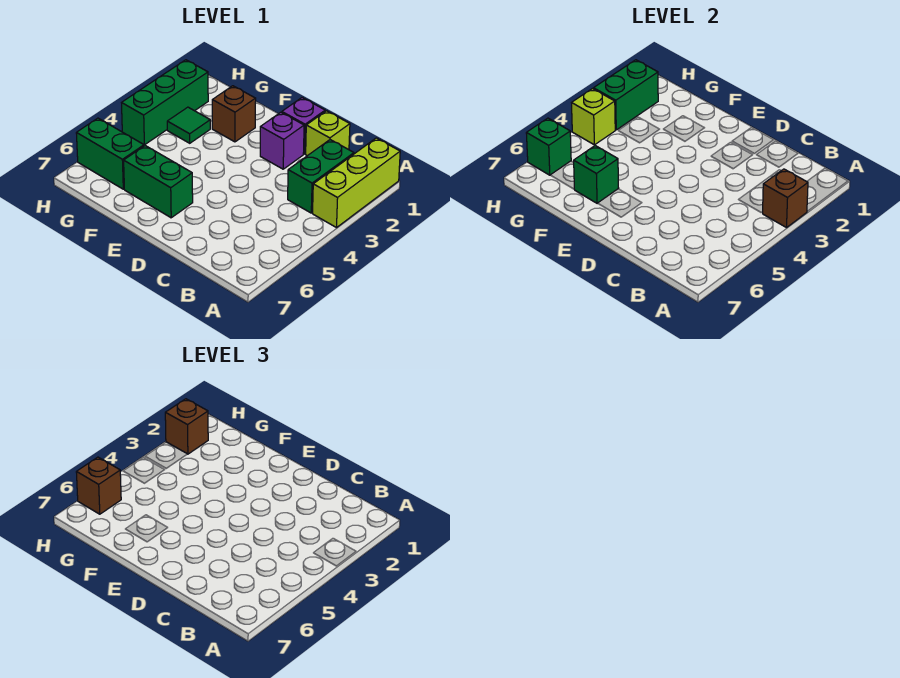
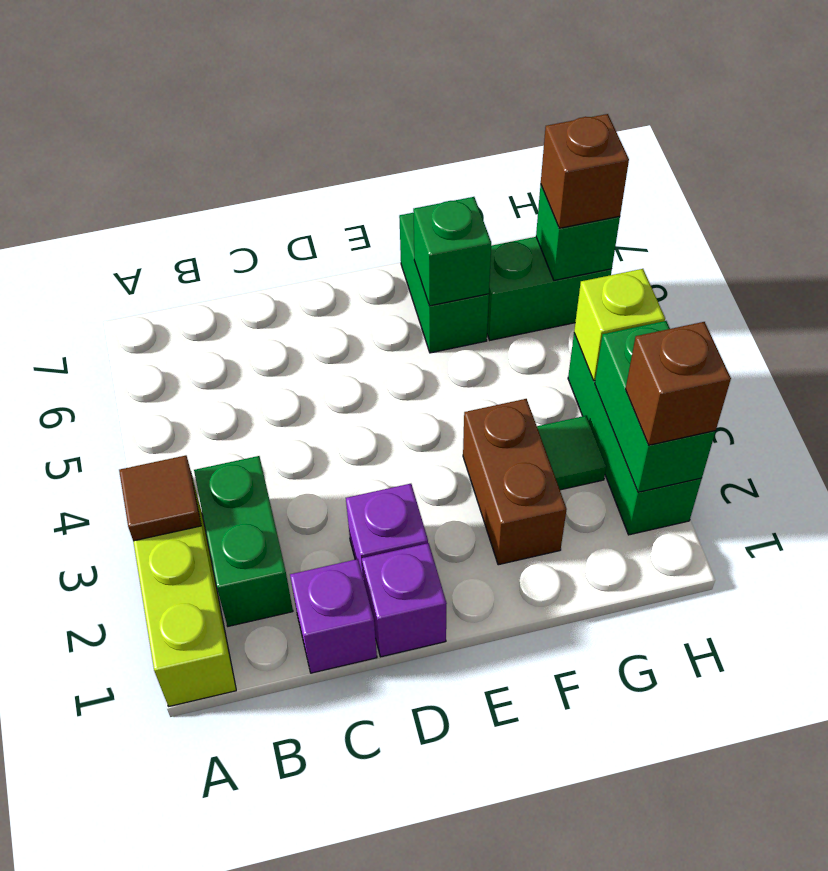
brown 1x1 brick [763,169,808,228] -> brown 1x1 tile [119,455,201,541]
lime 1x1 brick [306,111,350,156] -> purple 1x1 brick [290,559,377,673]
green 1x2 brick [124,146,193,218] -> green 1x2 brick turned to [399,213,489,353]
brown 1x1 brick [212,86,256,142] -> brown 1x2 brick [463,399,567,565]

